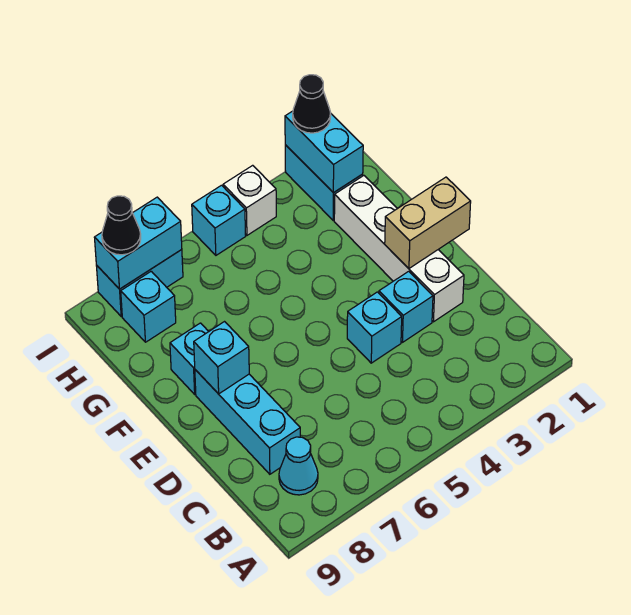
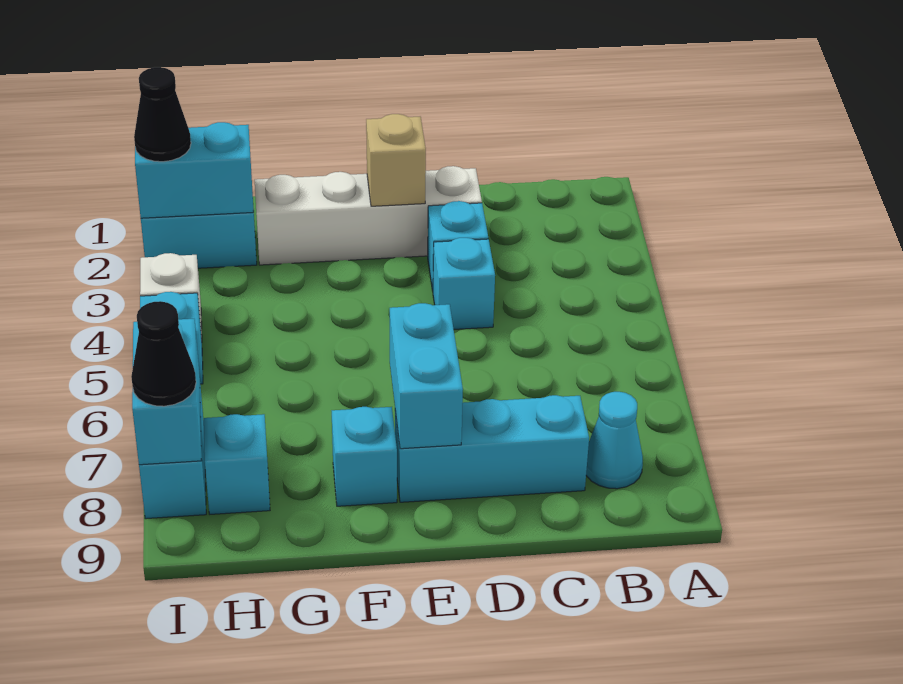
tan 1x2 brick [385,177,471,268] -> tan 1x1 brick [366,114,426,206]
cyan 1x1 brick [194,322,249,394] -> cyan 1x2 brick [390,303,463,449]

